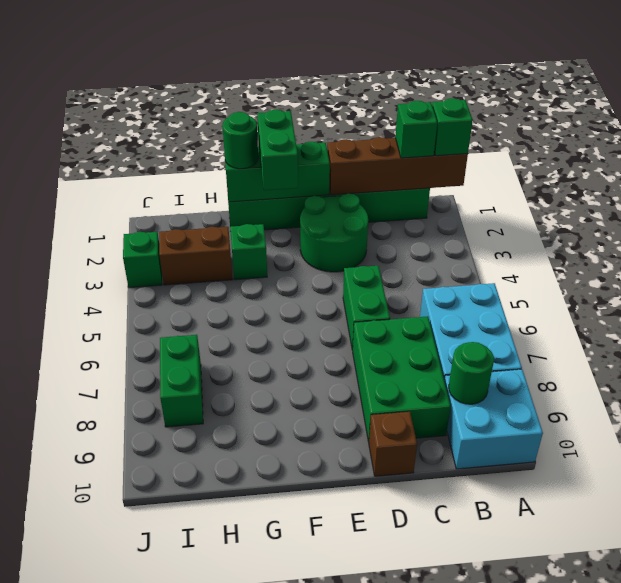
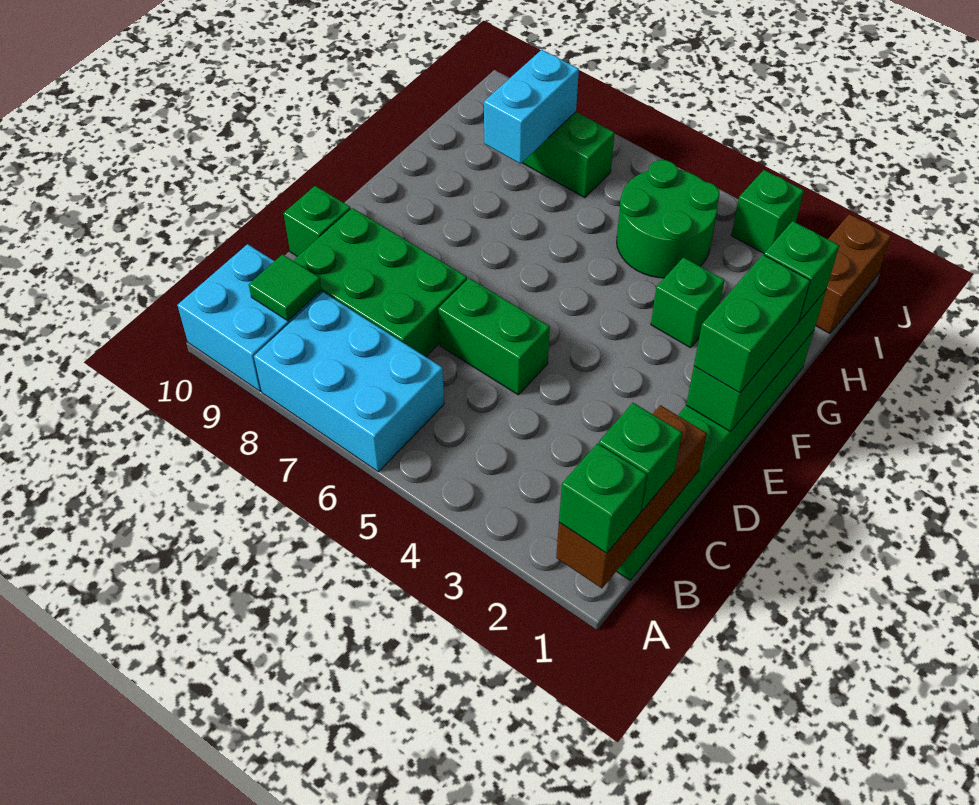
brown 1x4 brick [327,137,468,195] -> brown 1x3 brick [556,405,707,588]
green 1x1 round brick [449,342,494,404] -> green 1x1 tile [249,254,321,321]
green 2x2 round brick [300,194,368,272] -> green 2x2 round brick moved to [617,160,720,278]
brown 1x1 brick [369,412,417,476] -> green 1x1 brick [284,186,351,257]
green 1x2 brick [257,110,298,190] -> green 1x2 brick turned to [694,255,810,393]
green 1x1 round brick [222,112,258,169] -> green 1x1 brick [764,221,839,321]
brown 1x2 brick [159,227,233,285] -> brown 1x2 brick moved to [816,214,891,333]
none -> cyan 1x2 brick [484,50,579,164]

